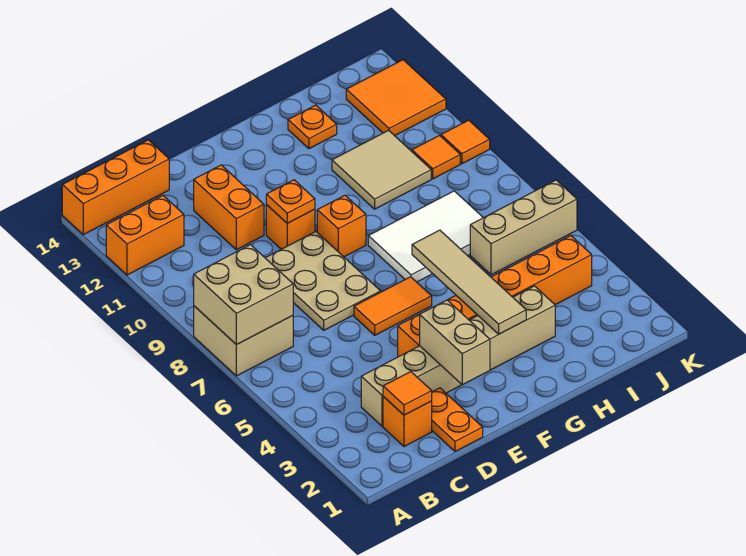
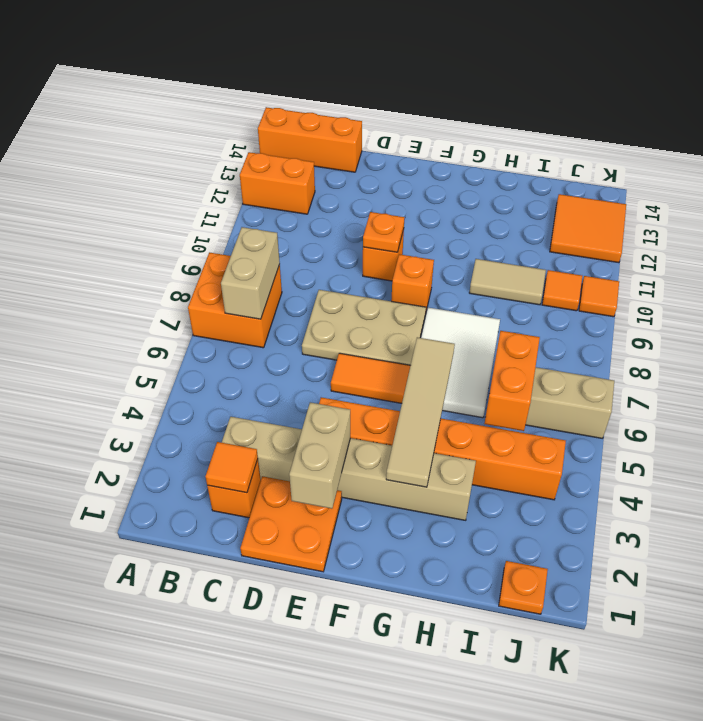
tan 2x2 brick [194,306,293,376] -> orange 2x2 brick [188,253,282,348]
tan 2x2 brick [194,245,293,345] -> tan 1x2 brick [221,227,280,319]
orange 1x2 plate [432,388,483,451] -> orange 2x2 plate [240,476,342,572]
tan 2x3 plate [266,232,381,330] -> tan 2x3 plate turned to [302,290,426,365]
orange 1x2 brick [194,165,264,250] -> orange 1x2 brick moved to [484,331,540,431]
white 2x3 tile [368,191,483,282] -> white 2x3 tile turned to [421,308,500,418]
tan 2x2 tile [332,130,431,209] -> tan 1x2 tile [469,259,546,305]
orange 1x1 plate [288,105,337,149] -> orange 1x1 plate moved to [499,561,548,614]

